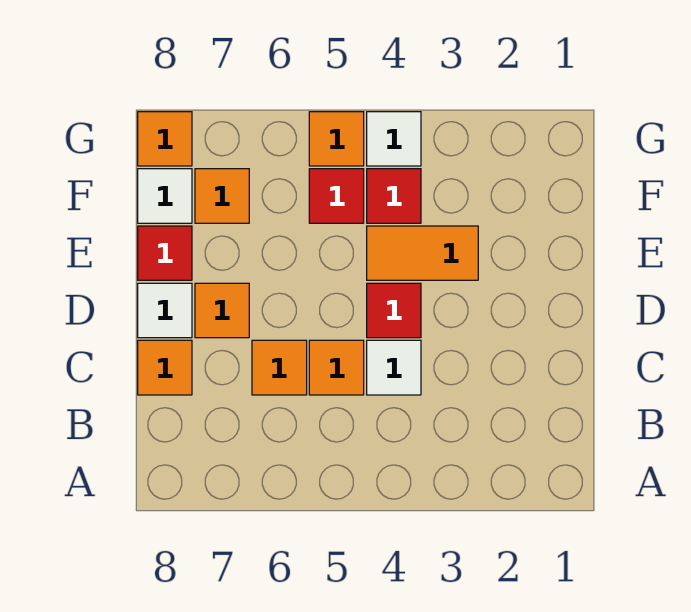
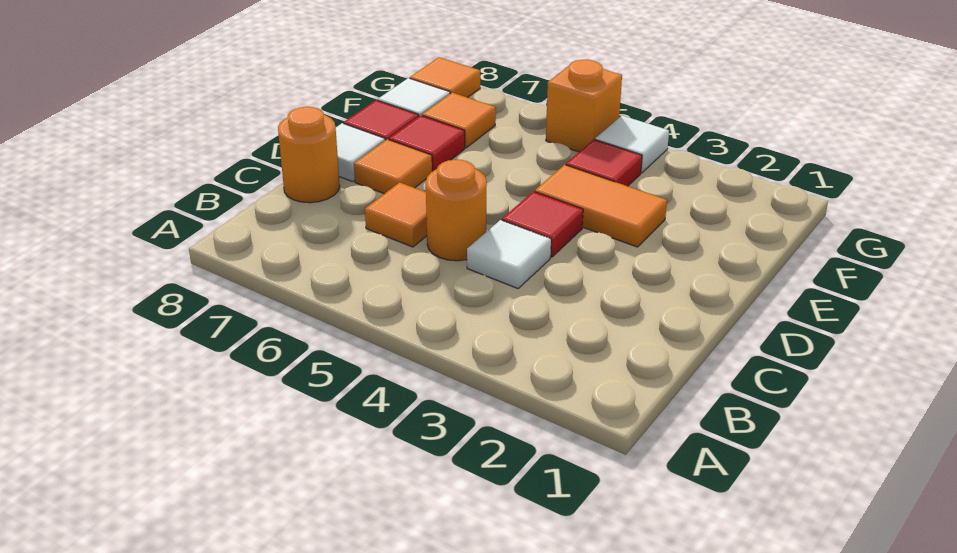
orange 1x1 tile [309,340,364,395] -> orange 1x1 round brick [426,160,487,261]
orange 1x1 tile [138,340,192,395] -> orange 1x1 round brick [278,107,340,203]
red 1x1 tile [309,169,364,223] -> red 1x1 tile moved to [389,115,465,171]
orange 1x1 tile [309,112,364,166] -> orange 1x1 brick [546,60,622,152]

